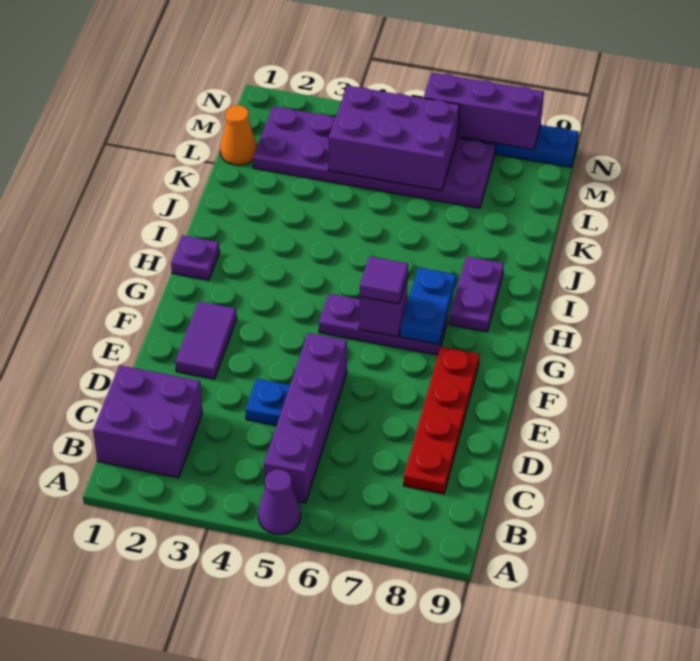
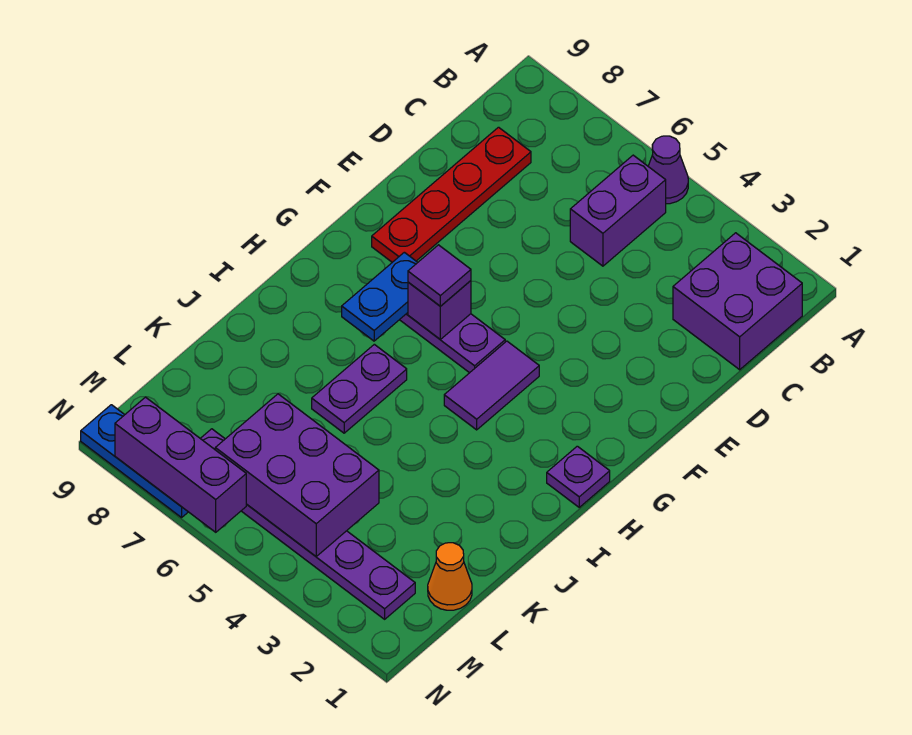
purple 1x4 brick [264,333,347,503] -> purple 1x2 brick [570,155,666,266]
blue 1x1 plate [246,379,290,426] -> none
purple 1x2 tile [175,301,237,379] -> purple 1x2 tile moved to [444,341,539,430]
purple 1x2 plate [449,256,504,332] -> purple 1x2 plate moved to [312,344,407,433]
purple 2x6 plate [253,106,496,208] -> purple 1x6 plate [200,429,415,619]

